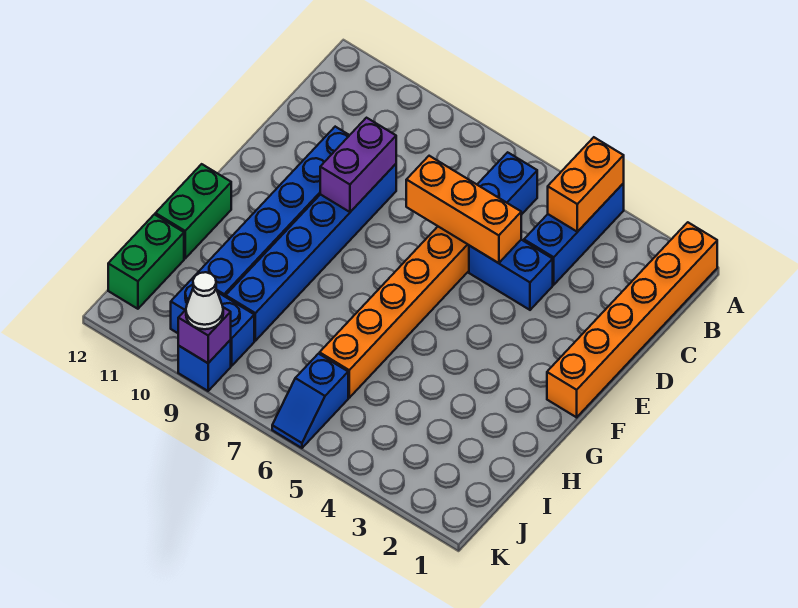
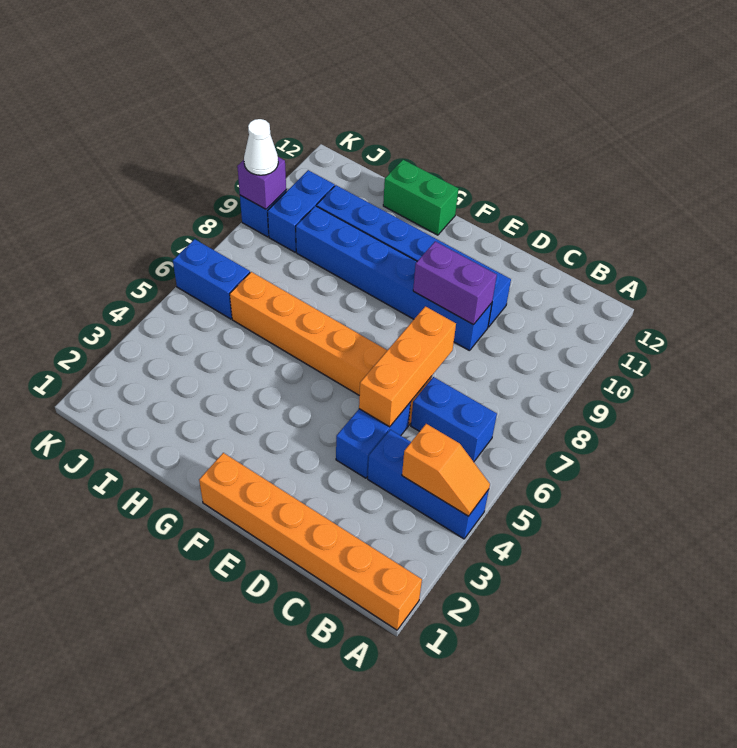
orange 1x2 brick [548,137,624,232] -> orange 1x2 slope [402,424,490,516]
green 1x2 brick [108,214,184,309] -> none
blue 1x2 slope [272,354,348,448] -> blue 1x2 brick [173,239,250,319]

